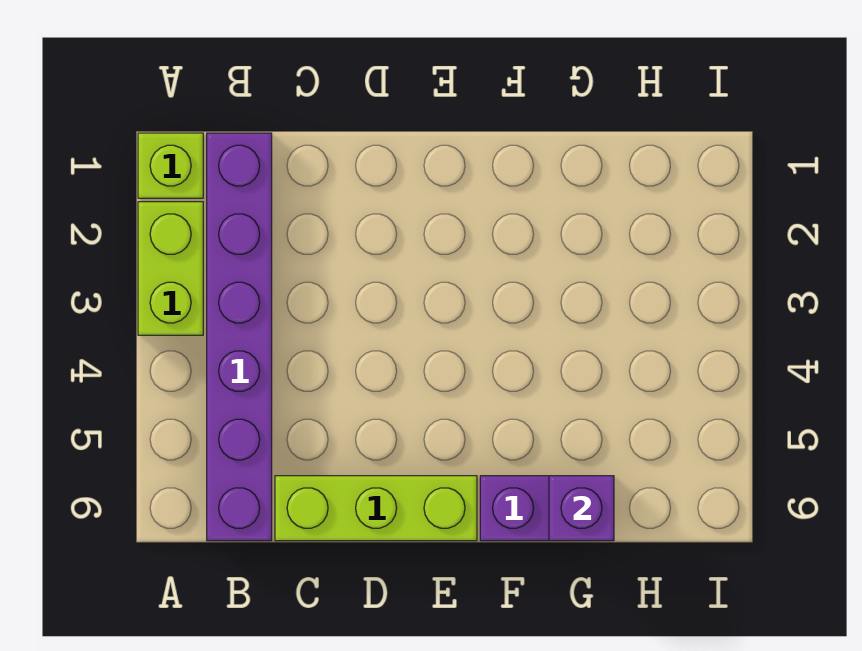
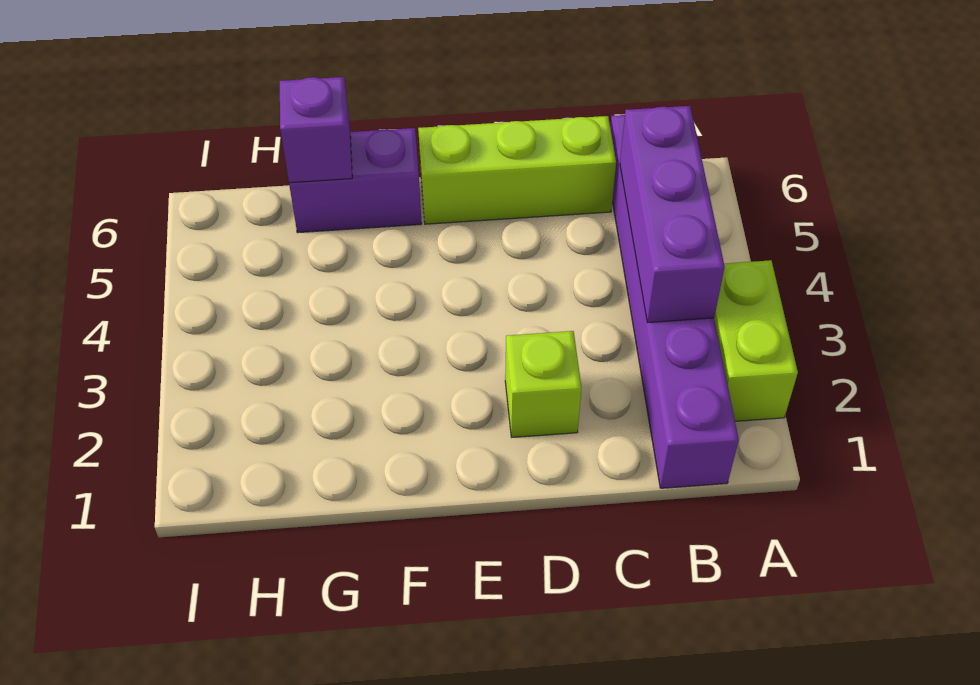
lime 1x1 brick [138,133,203,198] -> lime 1x1 brick moved to [505,331,582,437]
none -> purple 1x3 brick [620,106,725,323]

